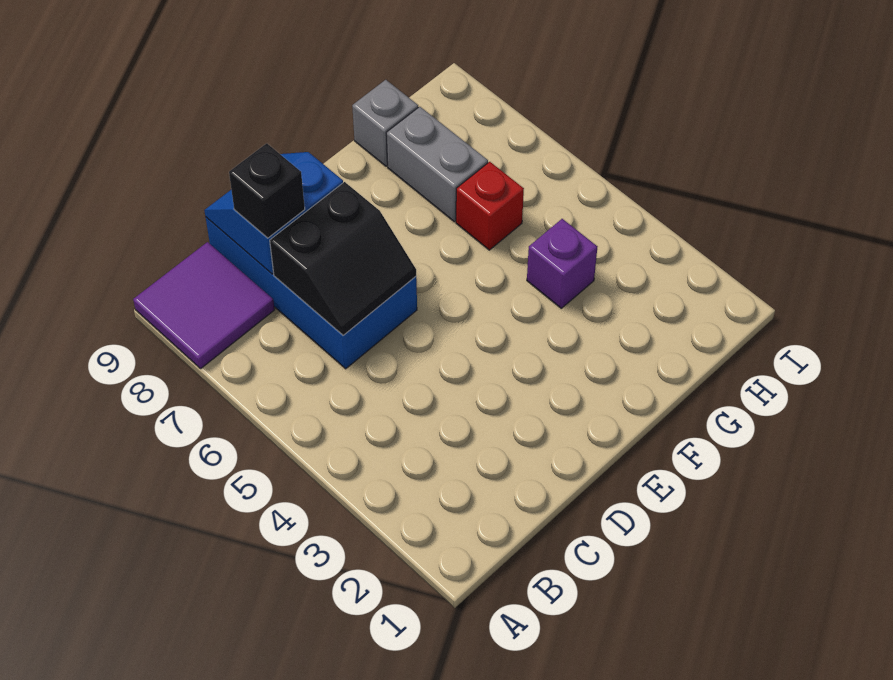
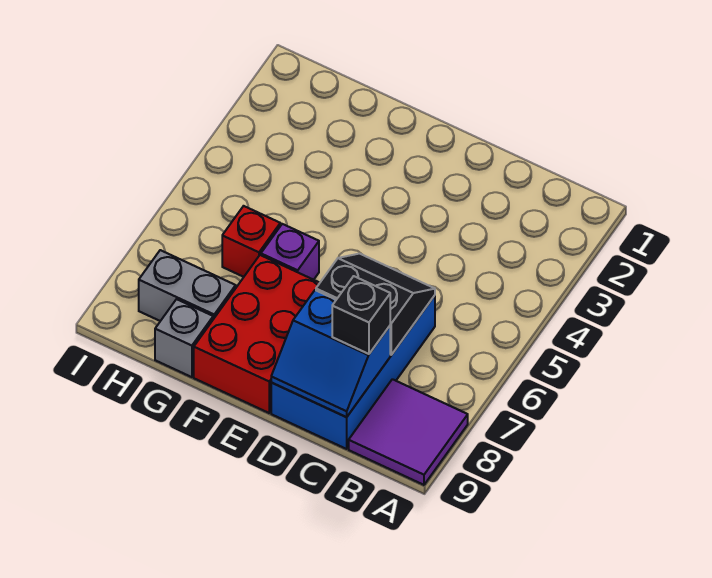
none -> red 2x3 brick [194,255,319,413]
purple 1x1 brick [527,219,597,308] -> purple 1x1 brick moved to [261,224,319,280]
grey 1x2 brick [386,107,488,222] -> grey 1x2 brick turned to [139,250,236,321]

